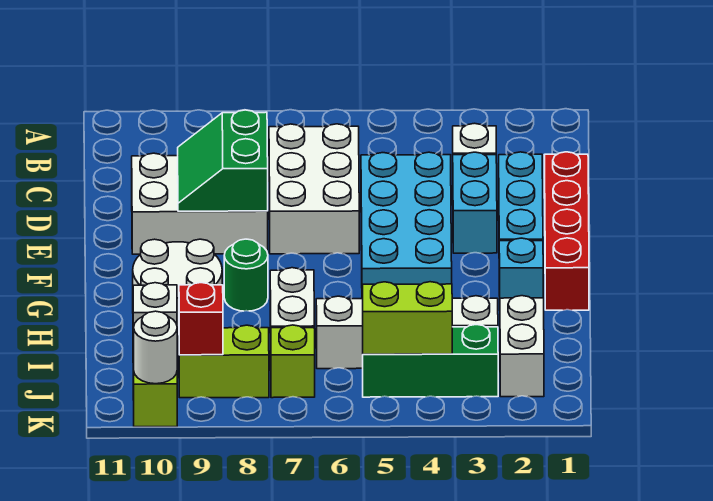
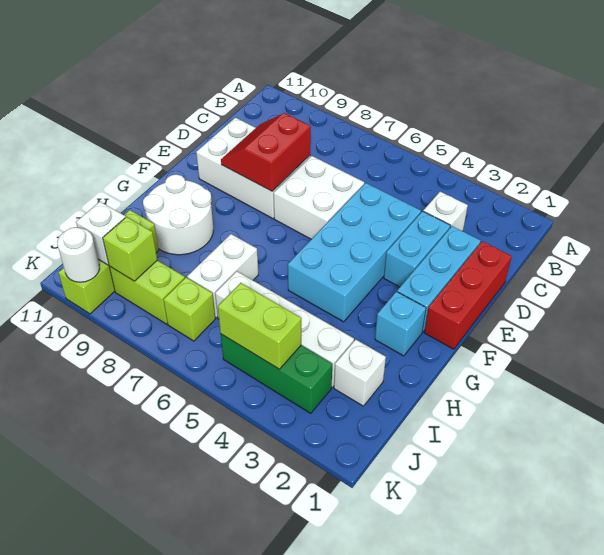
white 2x3 brick [269,124,359,254] -> white 2x2 brick [274,156,364,239]
red 1x4 brick [544,152,589,310] -> red 1x3 brick [424,241,512,349]
green 2x2 slope [178,110,268,211] -> red 2x2 slope [221,113,311,191]
green 1x1 round brick [224,239,268,311] -> none
white 1x2 brick [500,296,544,397] -> white 1x1 brick [334,339,386,406]
red 1x1 brick [179,283,223,355] -> lime 1x1 brick [103,217,157,281]

